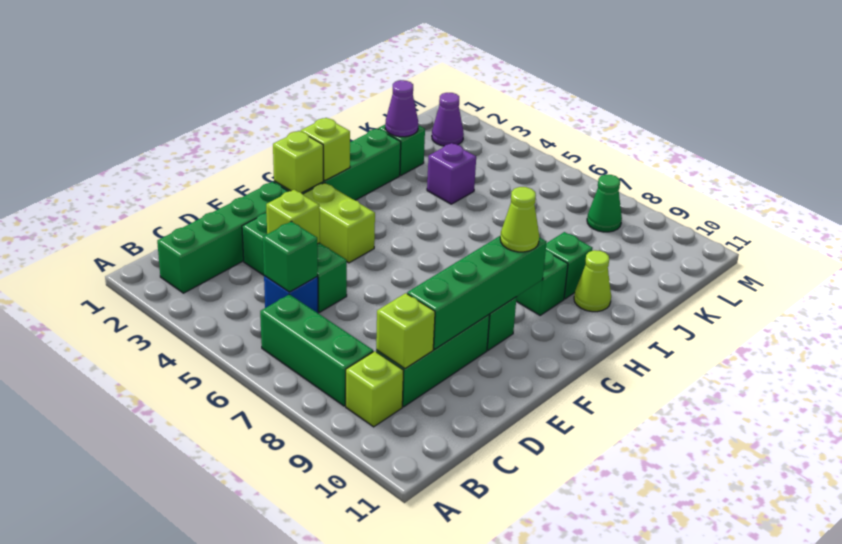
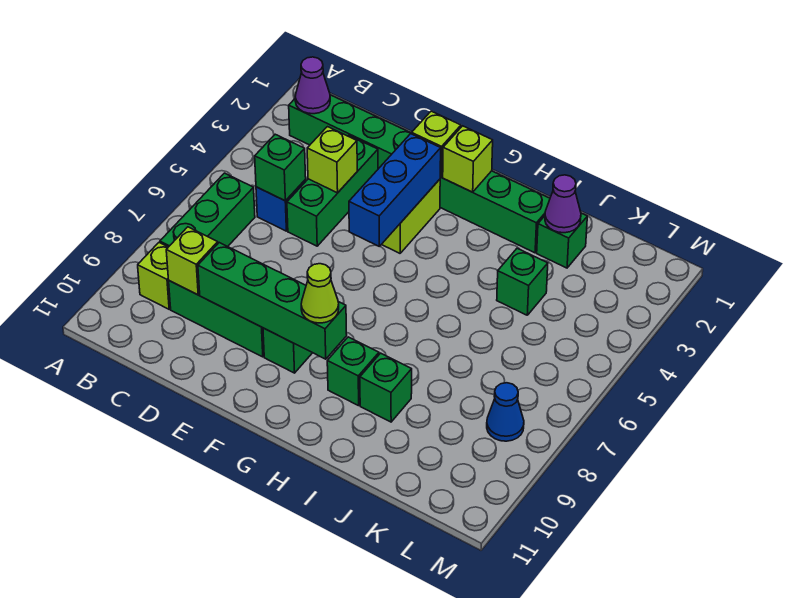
none -> blue 1x3 brick [349,134,441,246]
lime 1x1 cone [574,250,611,312] -> none
purple 1x1 brick [427,143,476,204] -> green 1x1 brick [497,248,548,315]
purple 1x1 cone [432,93,464,146] -> purple 1x1 cone moved to [295,57,330,114]
green 1x1 cone [587,175,622,232] -> blue 1x1 cone [487,383,524,441]

